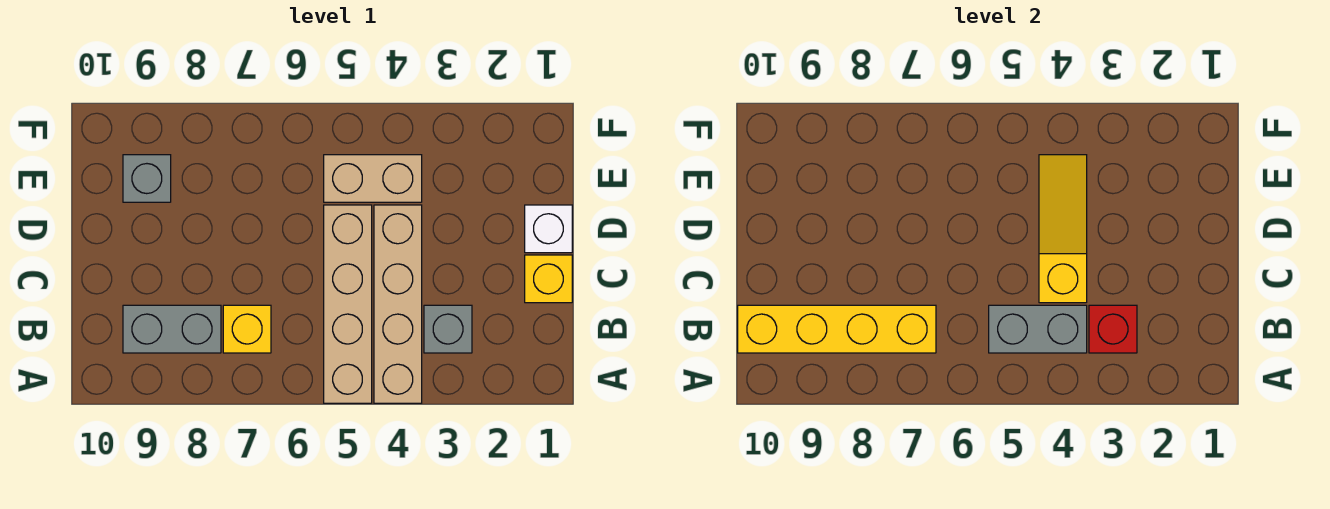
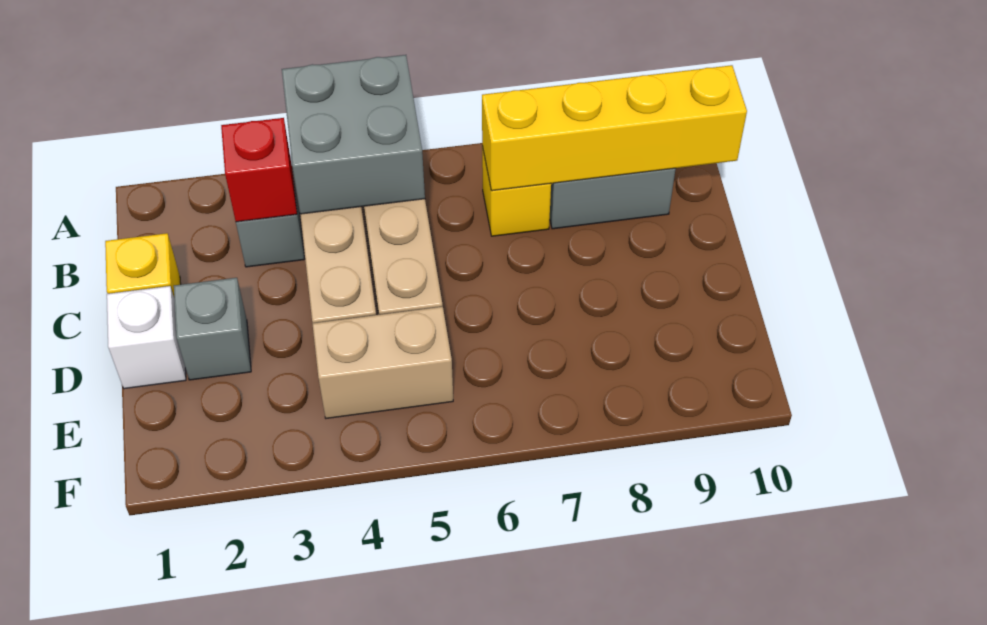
grey 1x2 brick [989,305,1087,353] -> grey 2x2 brick [282,55,425,214]
yellow 1x3 slope [1039,155,1087,303] -> none
grey 1x1 brick [123,155,171,202] -> grey 1x1 brick moved to [174,278,251,380]

